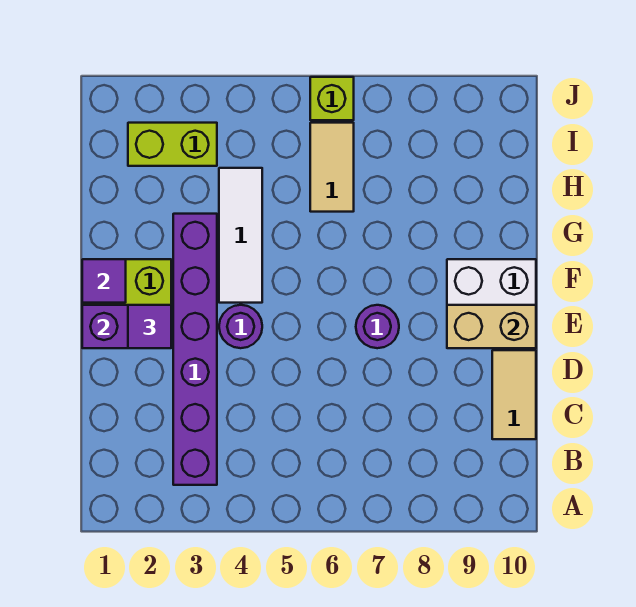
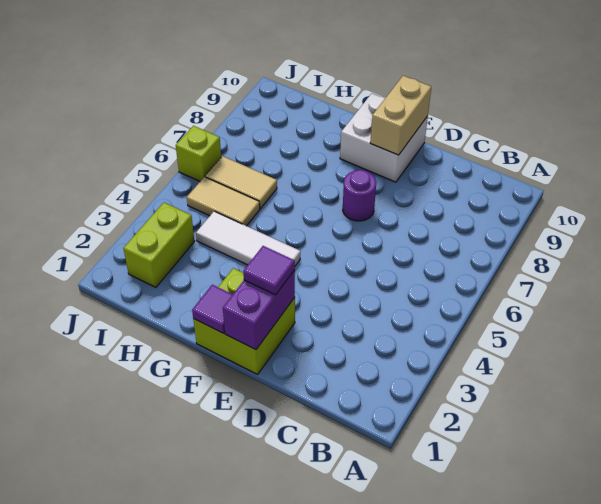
purple 1x6 brick [173,214,217,485] -> none
tan 1x2 tile [492,350,536,439] -> tan 1x2 tile moved to [187,177,260,226]
purple 1x1 round brick [219,305,262,348] -> none

